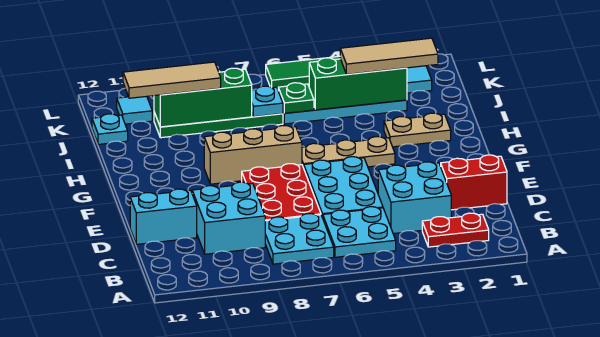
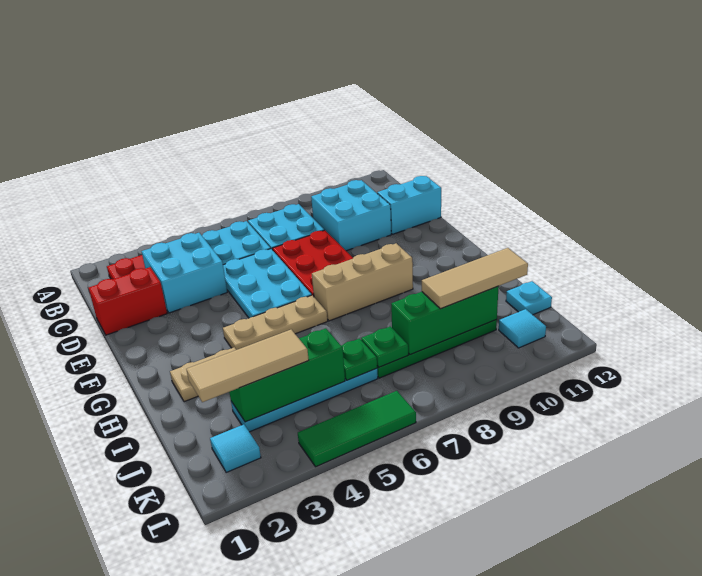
cyan 1x1 plate [252,86,283,117] -> green 1x1 plate [361,326,408,367]

